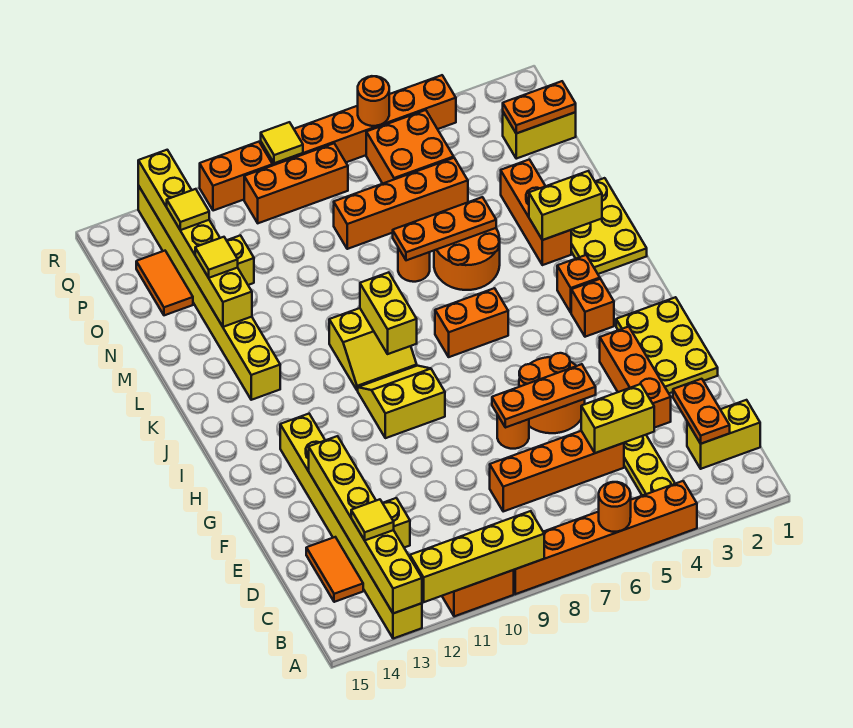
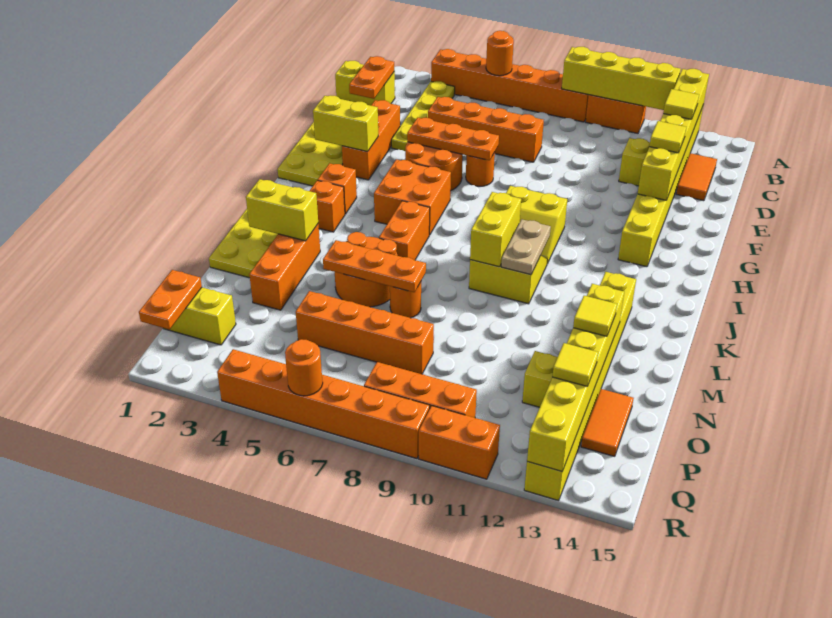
yellow 1x2 brick [581,384,654,453] -> yellow 1x2 brick moved to [313,95,378,152]
orange 1x2 brick [435,288,508,357] -> orange 1x2 brick turned to [379,201,430,260]
none -> tan 1x2 plate [501,219,551,275]
orange 1x2 plate [503,81,576,133] -> orange 1x2 plate turned to [139,270,202,330]
orange 2x2 brick [366,110,454,184] -> orange 2x2 brick moved to [374,159,451,235]
yellow 1x1 tile [261,122,303,163] -> yellow 1x1 tile moved to [649,121,686,153]

